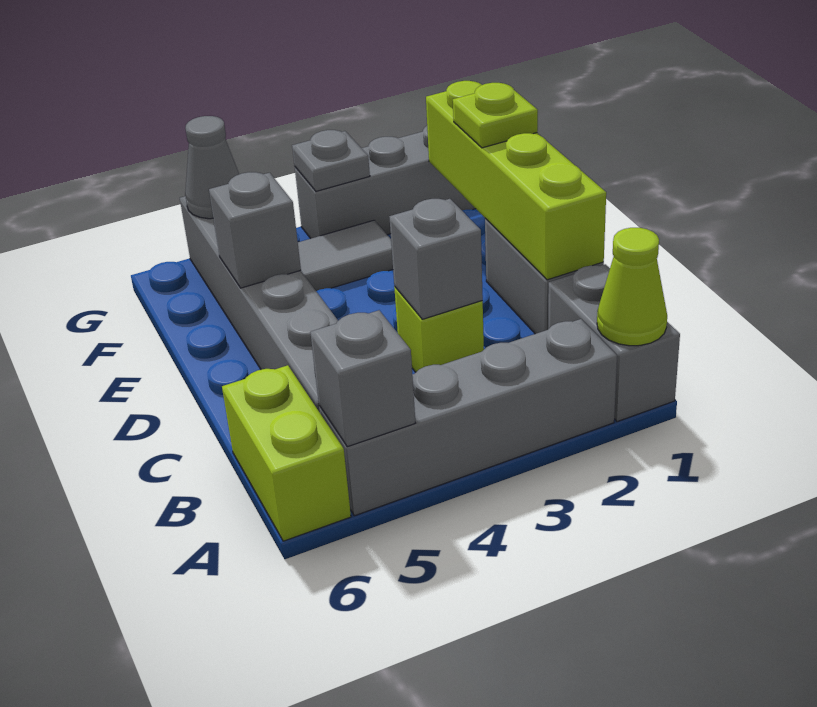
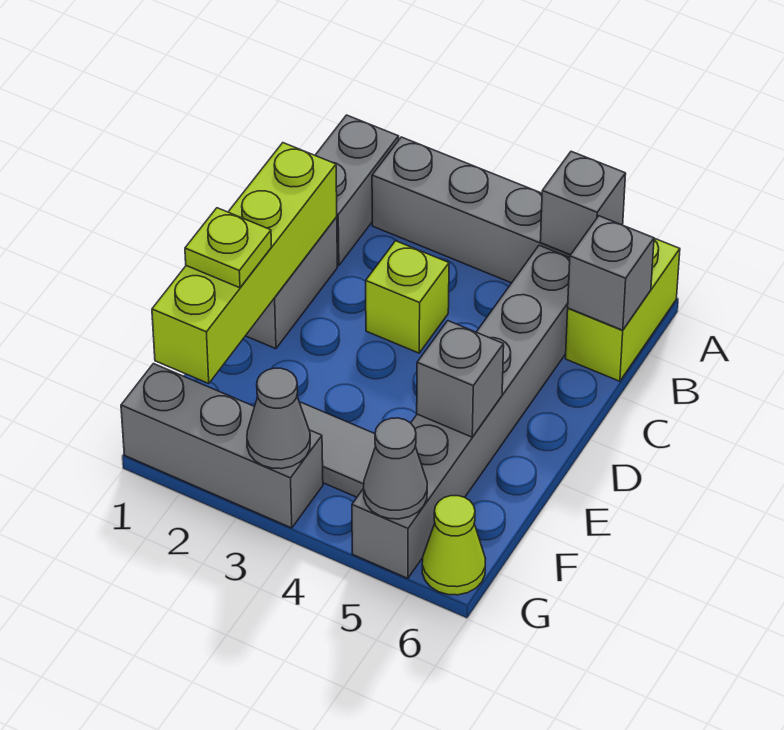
lime 1x1 cone [597,228,667,346] -> lime 1x1 cone moved to [422,496,485,595]
grey 1x1 brick [389,199,483,319] -> grey 1x1 brick moved to [568,216,654,330]
grey 1x1 plate [292,130,370,191] -> grey 1x1 cone [247,368,310,469]

